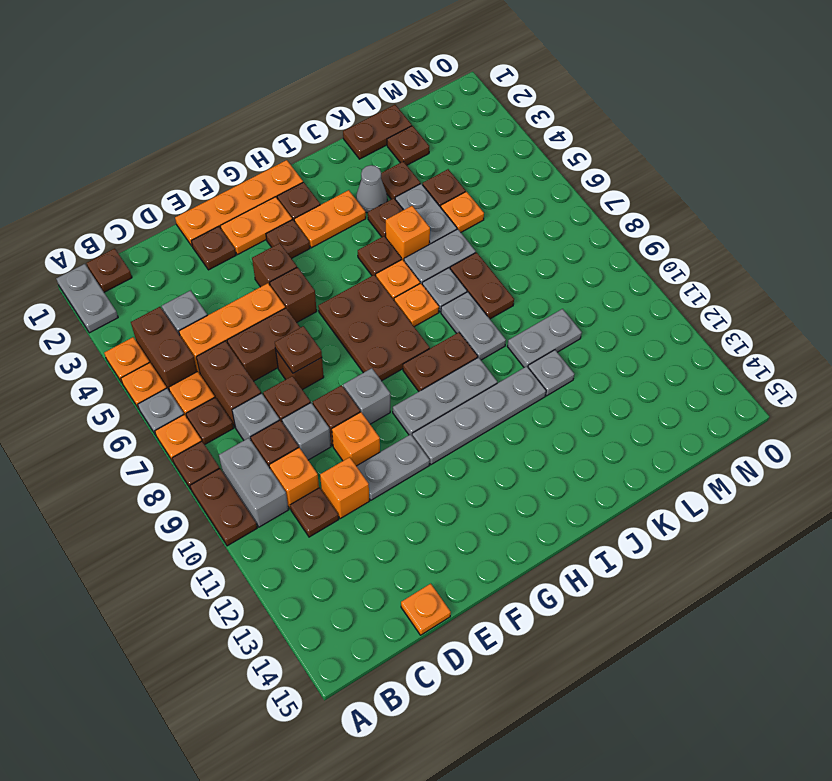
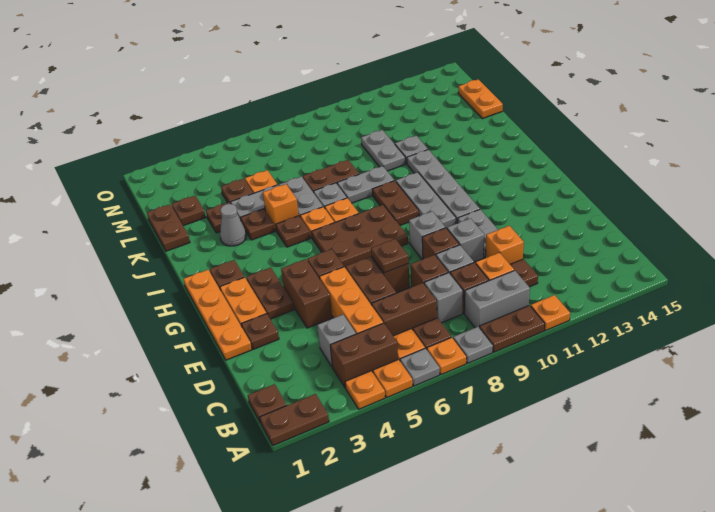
grey 1x2 plate [56,264,118,333] -> brown 1x2 plate [260,394,329,446]
brown 1x1 plate [173,441,220,489] -> grey 1x1 plate [453,327,493,363]
orange 1x1 plate [401,584,451,635] -> orange 1x1 plate moved to [531,295,570,331]
orange 1x1 brick [332,412,380,466] -> grey 1x1 brick [447,218,484,262]
brown 1x1 brick [252,243,297,287] -> brown 1x2 brick [281,259,332,328]
brown 1x1 plate [266,220,310,259] -> brown 1x2 plate [246,268,294,319]
orange 1x2 plate [294,190,366,248] -> orange 1x2 plate moved to [458,79,503,119]

